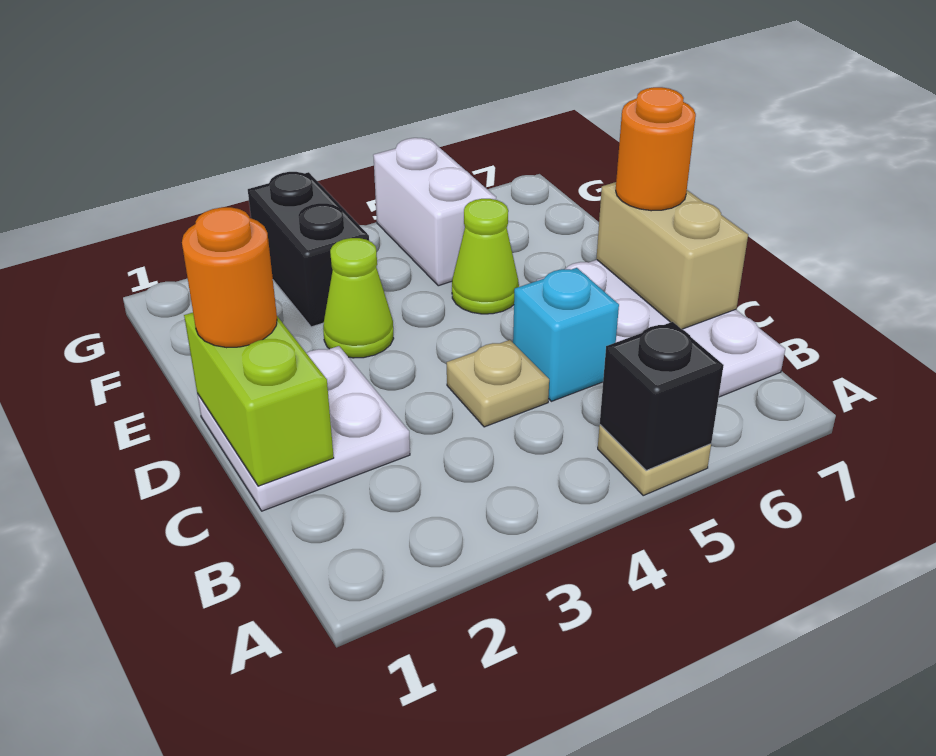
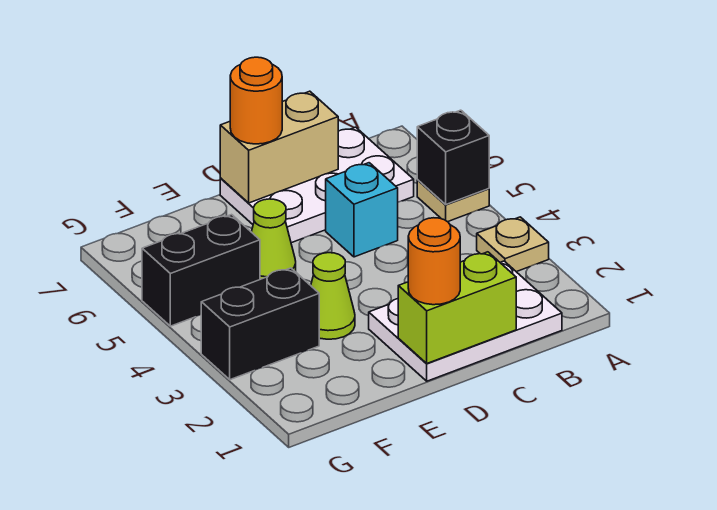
white 2x2 plate [197,346,410,511] -> white 2x3 plate [369,261,562,381]
tan 1x1 plate [447,340,549,427] -> tan 1x1 plate moved to [477,217,549,272]
white 1x2 brick [373,138,496,286] -> black 1x2 brick [142,215,260,326]

